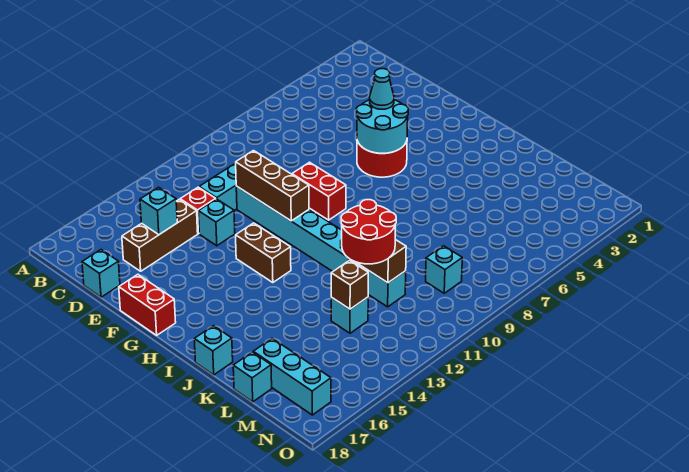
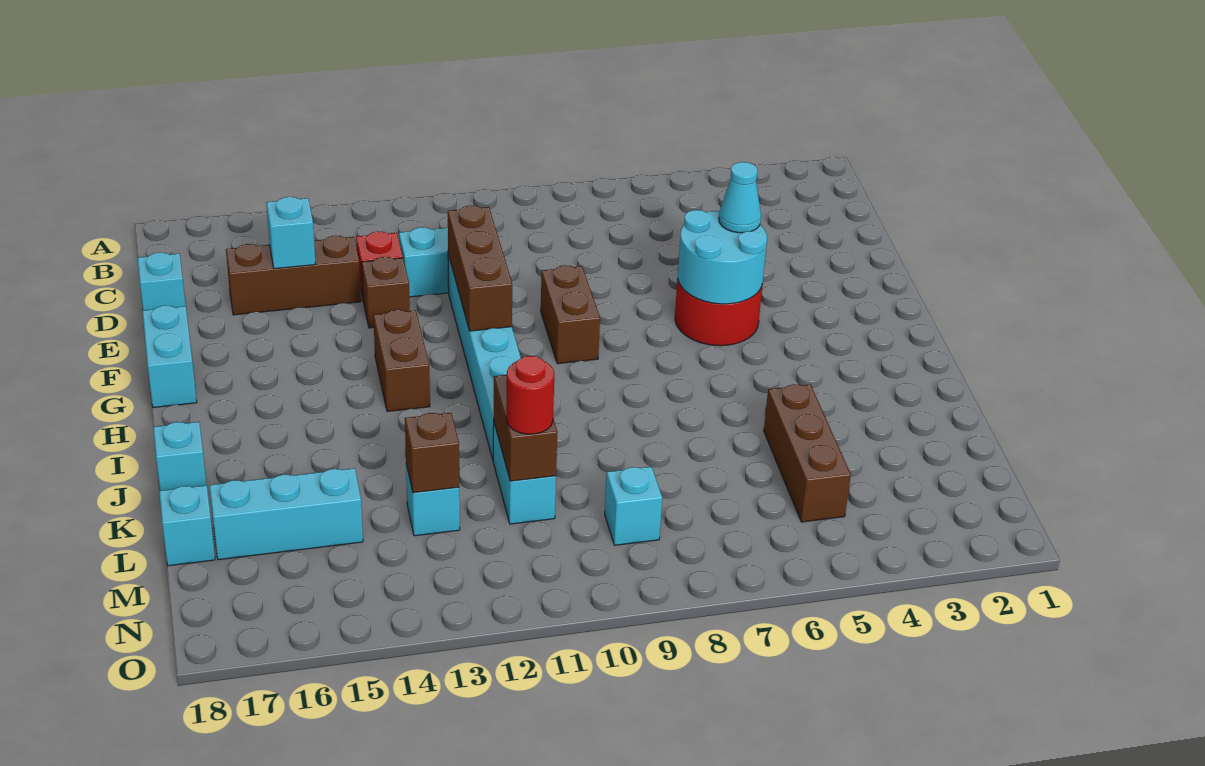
cyan 1x1 brick [198,199,235,246] -> brown 1x1 brick [362,257,410,328]
red 1x2 brick [292,162,346,220] -> brown 1x2 brick [541,265,600,364]
red 1x2 brick [119,274,176,335] -> cyan 1x2 brick [142,306,197,408]
none -> brown 1x3 brick [764,384,851,522]
red 2x2 round brick [341,200,396,264] -> red 1x1 round brick [506,356,554,434]
cyan 1x3 brick [253,338,331,415] -> cyan 1x3 brick turned to [209,468,363,560]

